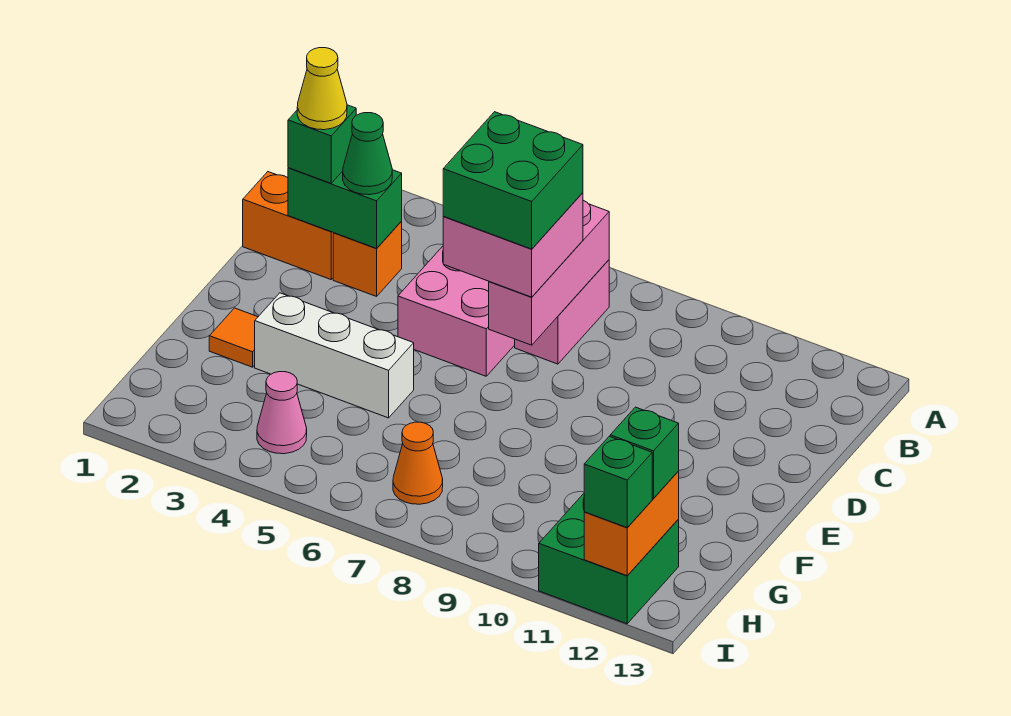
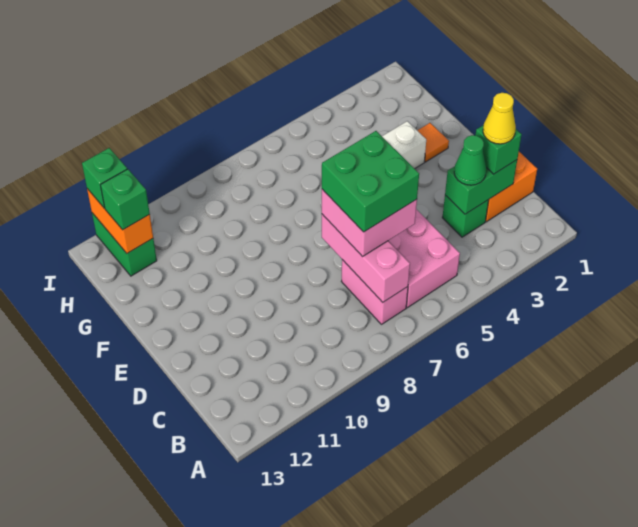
orange 1x1 brick [333,222,402,296] -> green 1x1 brick [442,195,489,237]
pink 1x1 cone [257,372,307,454] -> none
orange 1x1 cone [393,422,443,504] -> none
green 2x2 brick [539,494,679,624] -> green 1x2 brick [92,213,157,276]

